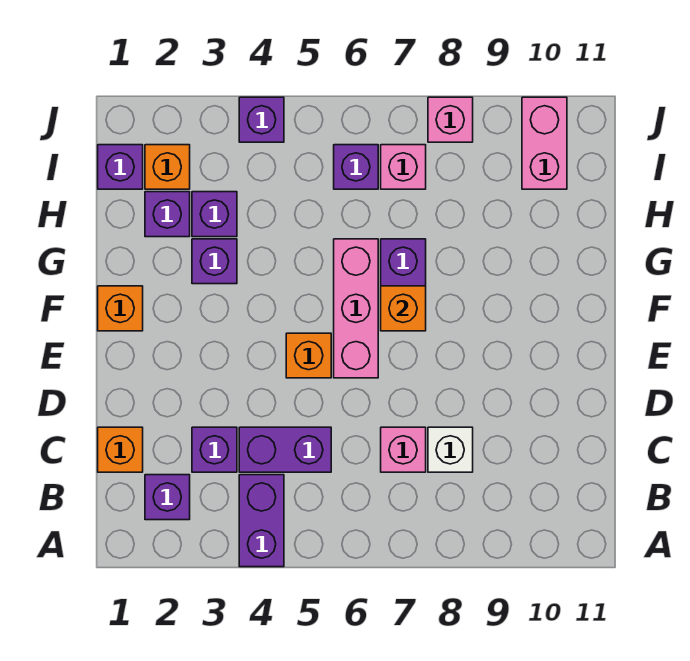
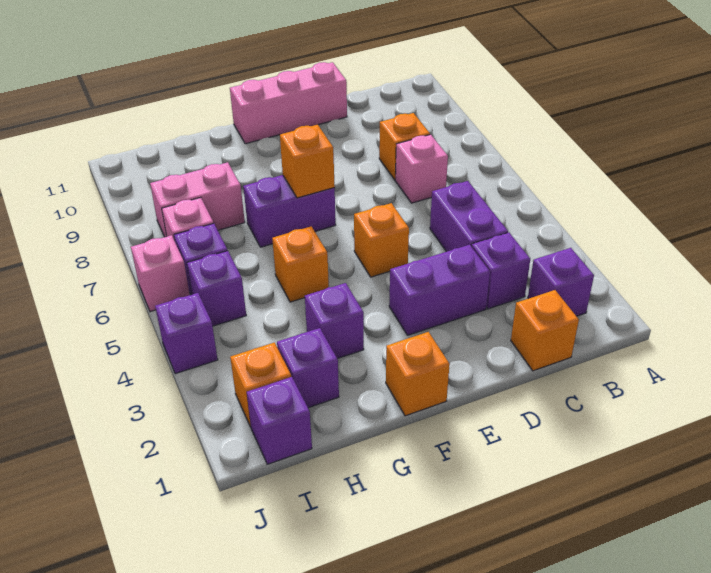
purple 1x2 brick [239,475,284,567] -> purple 1x2 brick moved to [389,245,490,335]
white 1x1 brick [428,427,473,472] -> orange 1x1 brick [379,113,430,180]
pink 1x3 brick [334,239,378,378] -> pink 1x3 brick moved to [230,62,347,144]
none -> orange 1x1 brick [272,226,329,302]
purple 1x1 brick [192,192,237,237] -> purple 1x1 brick moved to [187,251,246,326]
pink 1x2 brick [522,97,567,189] -> pink 1x2 brick moved to [150,162,245,237]
pink 1x1 brick [428,97,473,142] -> pink 1x1 brick moved to [131,235,190,312]

